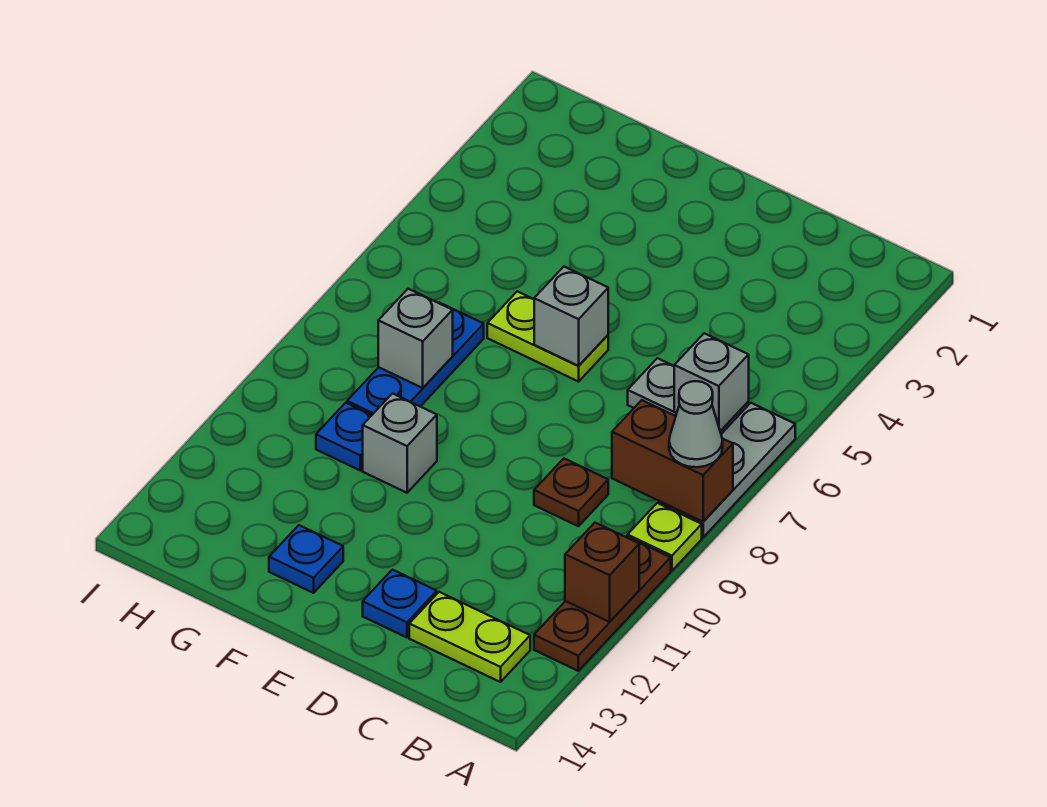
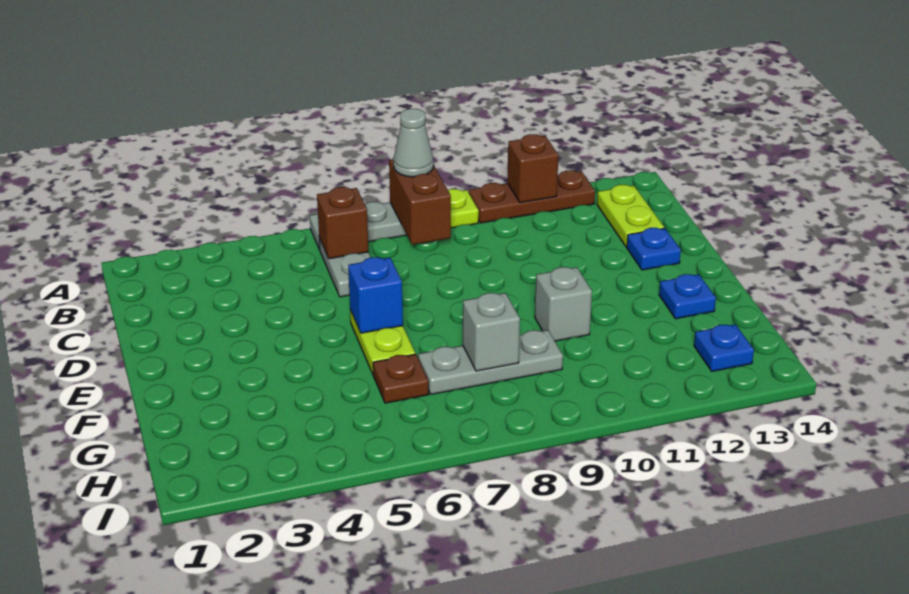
grey 1x1 brick [674,333,749,431] -> brown 1x1 brick [317,187,368,259]
brown 1x1 plate [534,459,608,526] -> brown 1x1 plate moved to [373,354,429,403]
grey 1x1 brick [534,267,608,366] -> blue 1x1 brick [348,257,403,333]
blue 1x3 plate [347,302,484,415] -> grey 1x3 plate [418,330,563,394]
blue 1x1 plate [316,403,372,470] -> blue 1x1 plate moved to [694,324,754,371]

